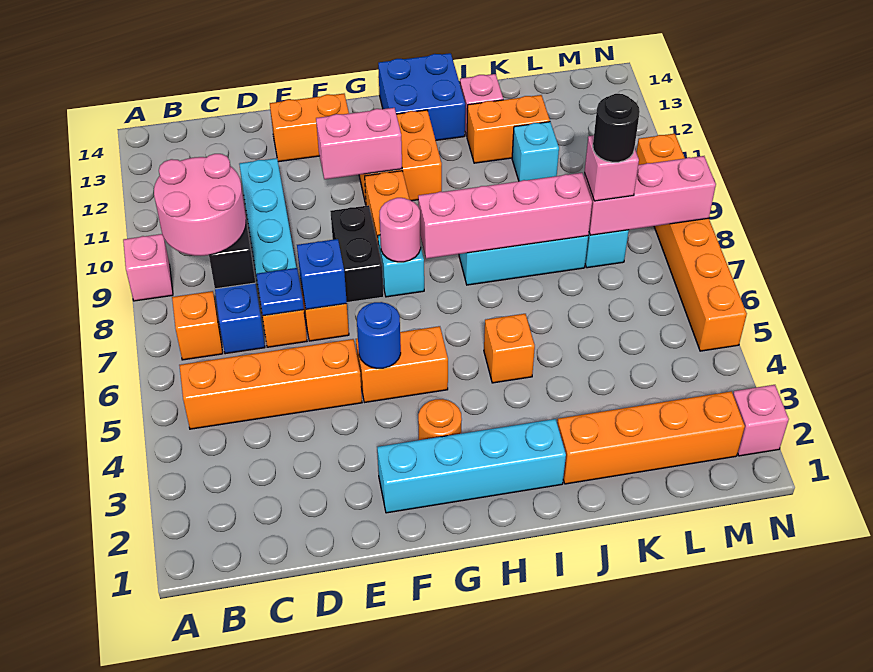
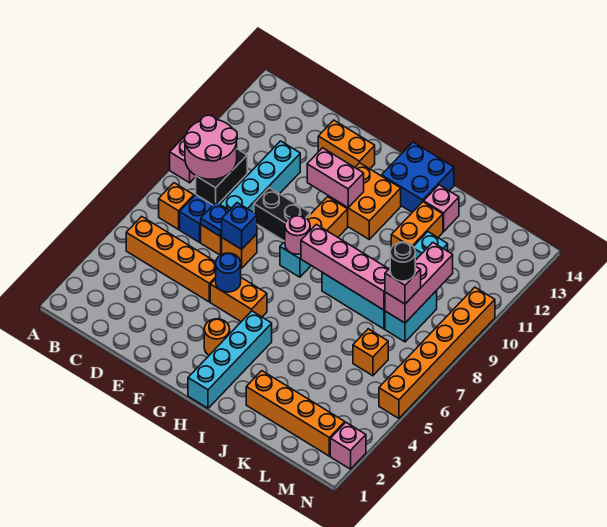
cyan 1x4 brick [377,419,566,513] -> cyan 1x4 brick turned to [188,311,272,408]
black 1x2 brick [330,205,384,303] -> black 1x2 brick turned to [254,188,310,241]
orange 1x1 brick [484,314,535,383] -> orange 1x1 brick moved to [353,329,388,376]
orange 1x2 brick [467,95,550,163] -> orange 1x2 brick turned to [391,202,443,248]
pink 1x3 brick [584,156,716,235] -> pink 1x3 brick turned to [385,242,453,323]

